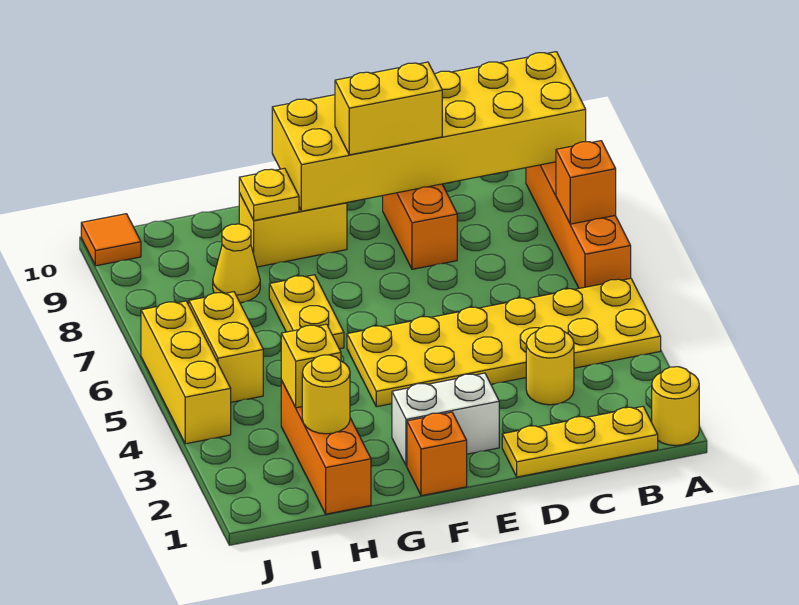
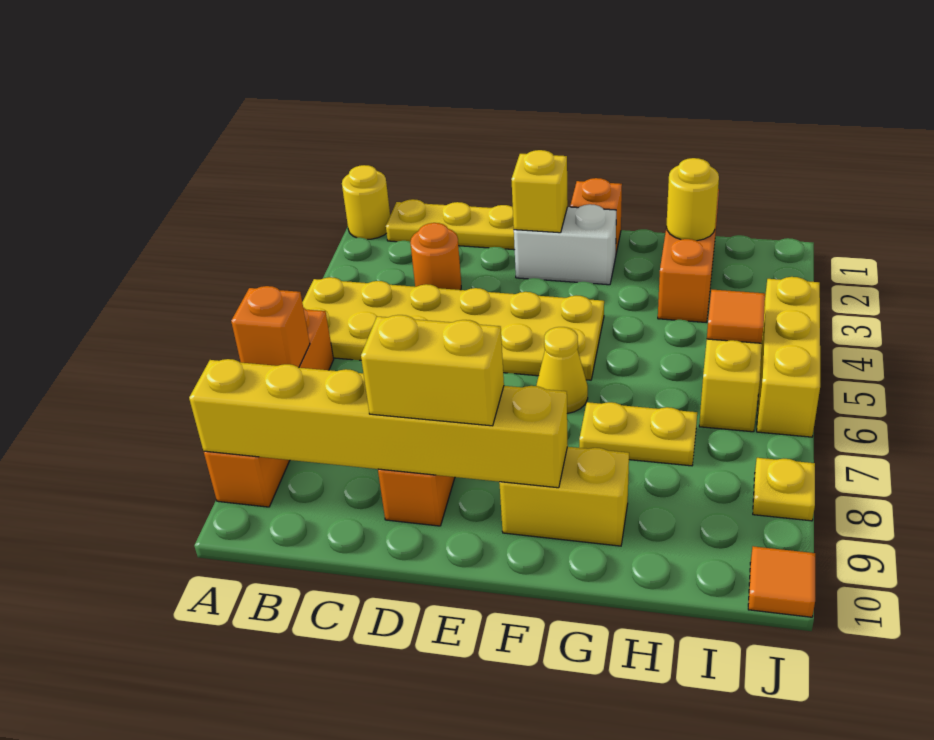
yellow 2x6 brick [272,52,586,211] -> yellow 1x6 brick [189,359,568,488]
yellow 1x1 round brick [526,326,574,405] -> orange 1x1 round brick [410,223,461,290]
yellow 1x2 plate [269,275,344,349] -> yellow 1x2 plate turned to [579,402,697,466]
yellow 1x1 plate [239,168,299,220] -> yellow 1x1 plate moved to [753,458,815,521]
yellow 1x1 brick [281,324,341,408] -> yellow 1x1 brick moved to [511,150,568,233]
yellow 1x1 cone [213,224,260,303] -> yellow 1x1 cone moved to [536,327,588,413]
none -> orange 1x1 tile [707,290,765,343]

